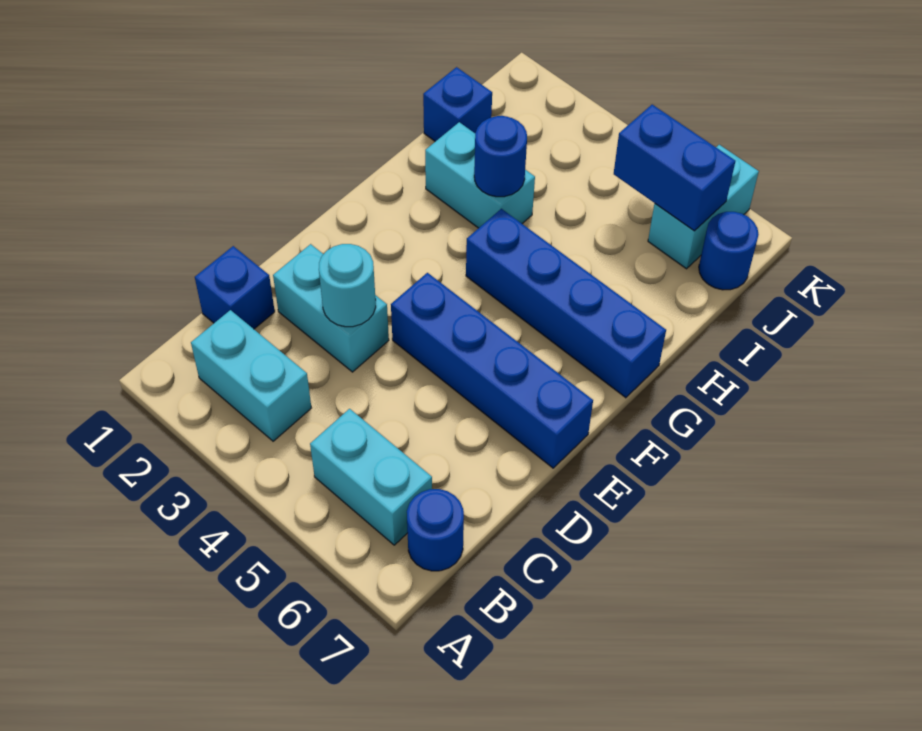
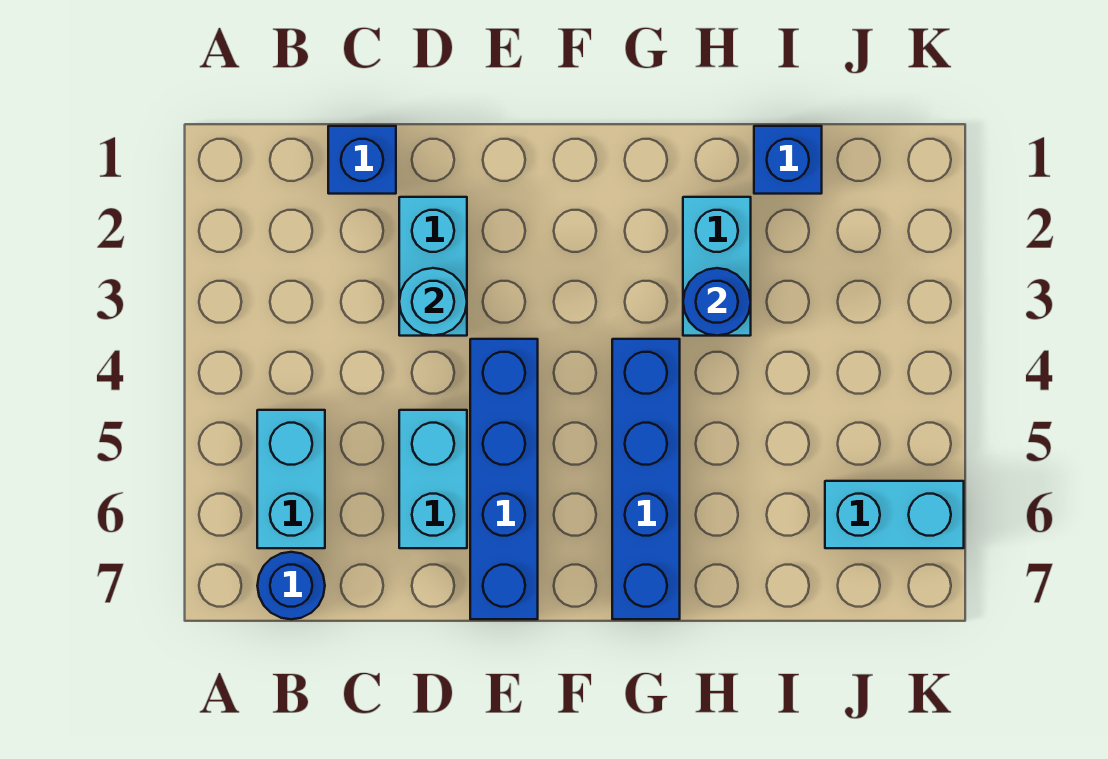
cyan 1x2 brick [191,310,311,441] -> cyan 1x2 brick moved to [399,410,467,548]
blue 1x2 brick [614,105,735,231] -> none
blue 1x1 round brick [699,212,759,290] -> none

